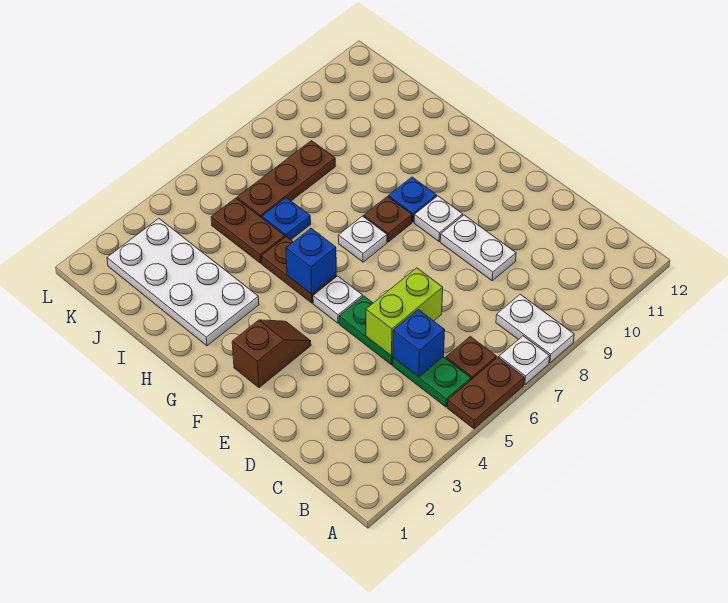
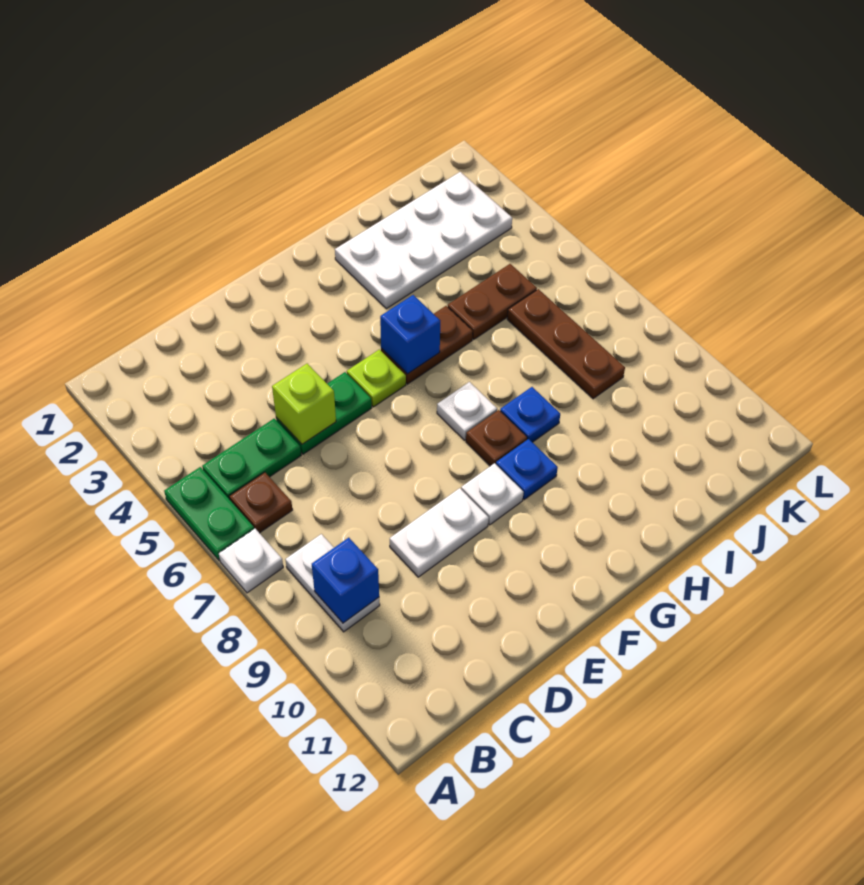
brown 1x2 plate [448,357,524,429] -> green 1x2 plate [164,467,254,560]
white 1x2 plate [496,294,574,363] -> white 1x2 plate turned to [285,534,380,632]
blue 1x1 brick [393,310,445,377] -> blue 1x1 brick moved to [312,538,379,623]
lime 1x2 brick [366,268,443,356] -> lime 1x1 brick [272,364,336,444]
brown 1x2 slope [232,320,311,388] -> none
white 1x1 plate [313,276,363,323] -> lime 1x1 plate [347,349,406,407]
blue 1x1 plate [262,198,311,240] -> blue 1x1 plate moved to [500,387,560,442]

